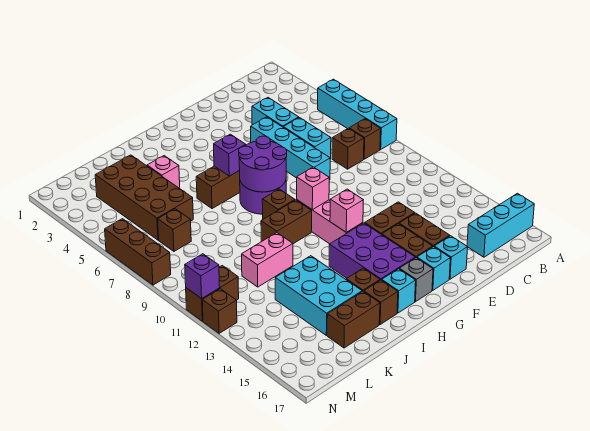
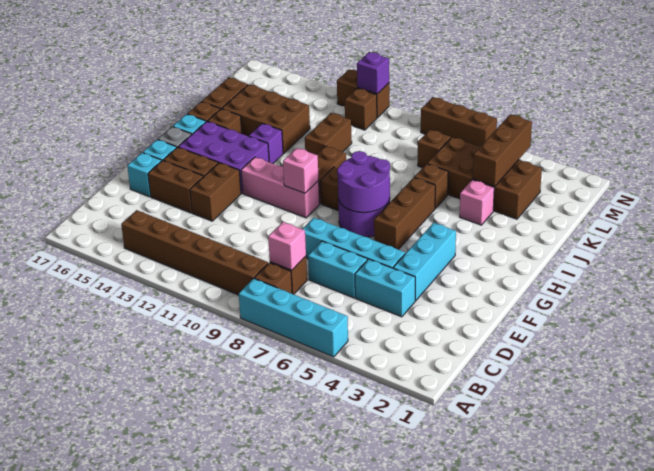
cyan 1x3 brick [467,193,534,257] -> cyan 1x3 brick moved to [393,223,456,301]
none -> brown 1x6 brick [121,210,268,295]
pink 1x1 brick [330,189,363,232] -> pink 1x1 brick moved to [268,222,306,270]
purple 1x1 brick [214,134,246,176] -> purple 1x1 brick moved to [249,123,283,163]
none -> brown 1x1 brick [414,164,448,209]
pink 1x2 brick [242,233,293,287] -> brown 1x2 brick [305,113,352,155]
cyan 2x3 brick [275,256,362,335] -> brown 2x3 brick [222,85,310,154]
none -> brown 1x3 brick [473,114,532,186]

